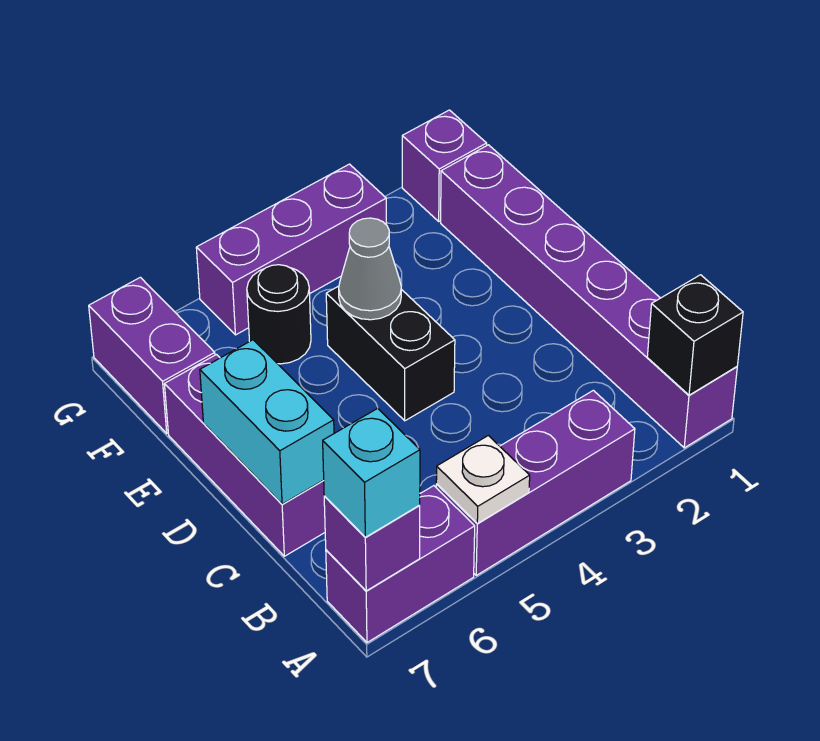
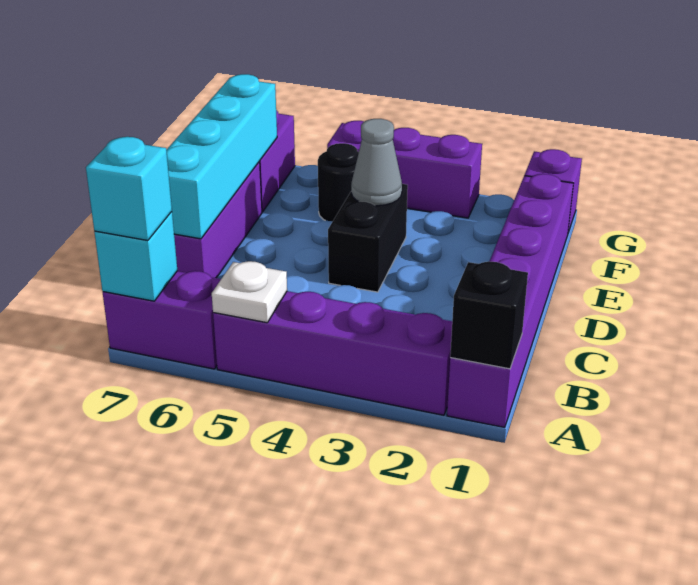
purple 1x3 brick [436,390,635,575] -> purple 1x4 brick [213,291,452,415]
purple 1x1 brick [324,496,420,591] -> cyan 1x1 brick [94,212,177,301]
cyan 1x2 brick [200,340,334,504] -> cyan 1x4 brick [166,74,277,239]

